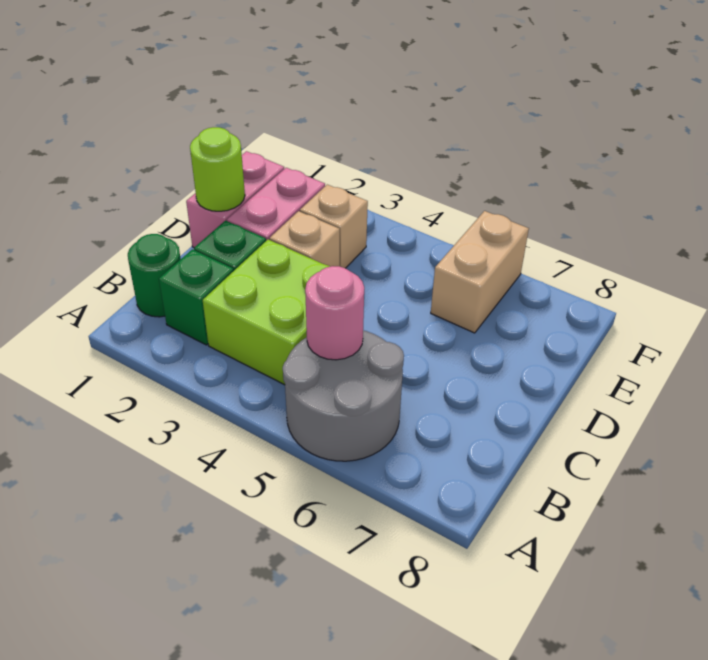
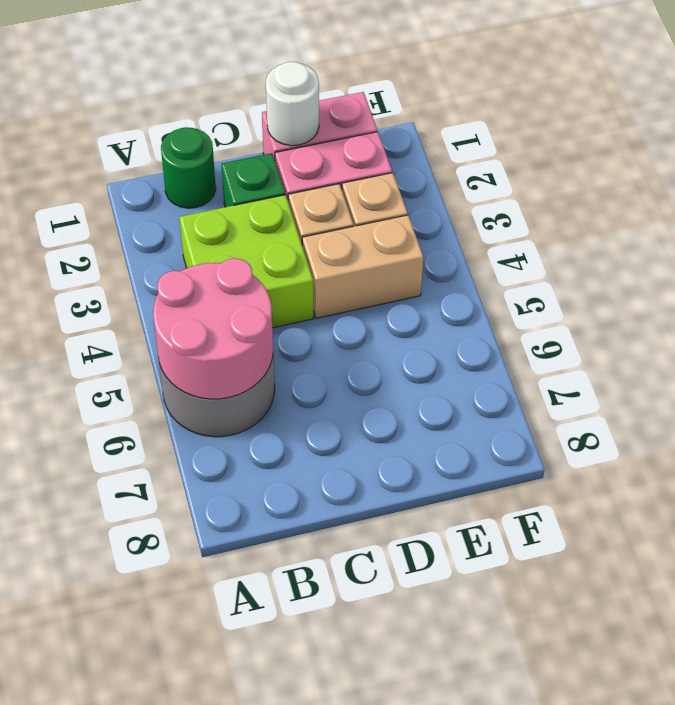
green 1x1 brick [159,249,234,345] -> none
pink 1x1 round brick [305,266,364,360] -> pink 2x2 round brick [153,258,273,399]
lime 1x1 round brick [190,127,245,211] -> white 1x1 round brick [266,62,319,146]
tan 1x2 brick [431,211,529,333] -> tan 1x2 brick moved to [302,215,423,318]

